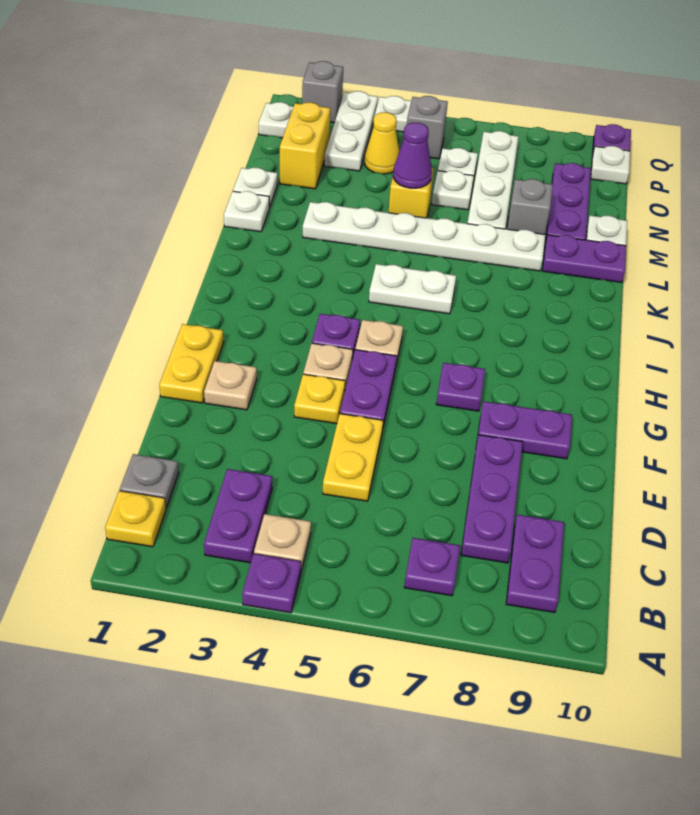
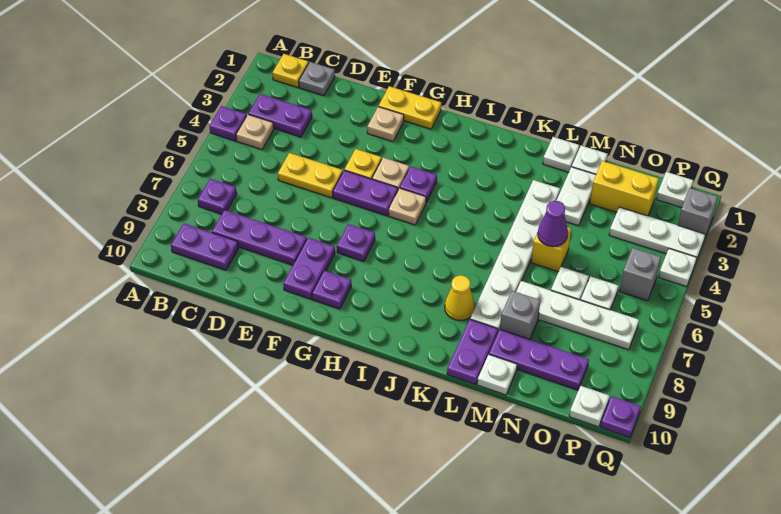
none -> purple 1x1 plate [312,271,351,309]
white 1x2 plate [369,264,456,314] -> white 1x2 plate moved to [556,167,596,226]
yellow 1x1 cone [365,112,399,174] -> yellow 1x1 cone moved to [445,275,475,321]

